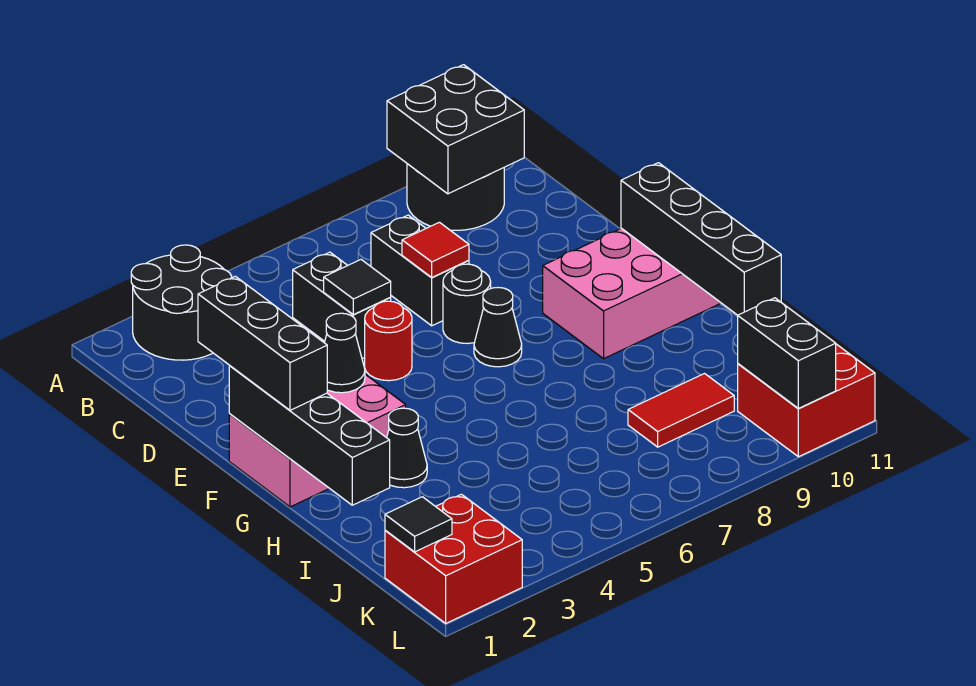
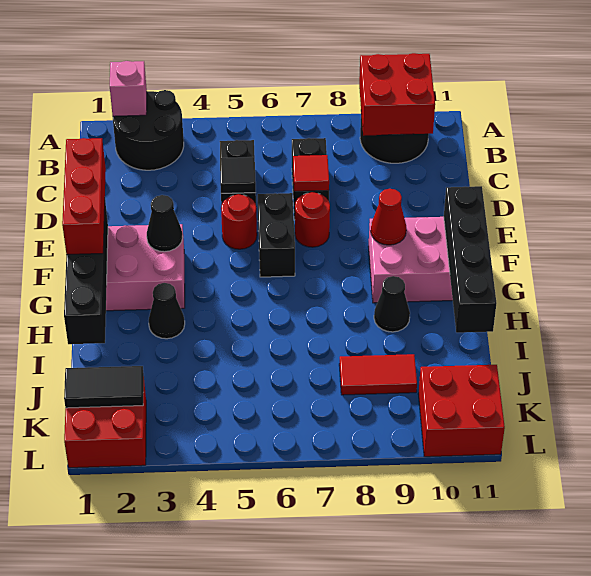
none -> pink 1x1 brick [110,61,147,116]
black 2x2 brick [387,65,524,194] -> red 2x2 brick [359,53,435,136]
black 1x3 brick [198,276,327,410] -> red 1x3 brick [62,138,106,255]
black 1x1 round brick [443,264,491,344] -> red 1x1 round brick [295,192,330,247]
black 1x1 cone [474,287,522,367] -> black 1x1 cone moved to [374,276,410,332]
none -> red 1x1 cone [371,189,406,245]
black 1x1 tile [385,497,452,552] -> black 1x2 tile [64,366,144,408]
black 1x2 brick [738,298,836,408] -> black 1x2 brick moved to [258,193,295,277]

